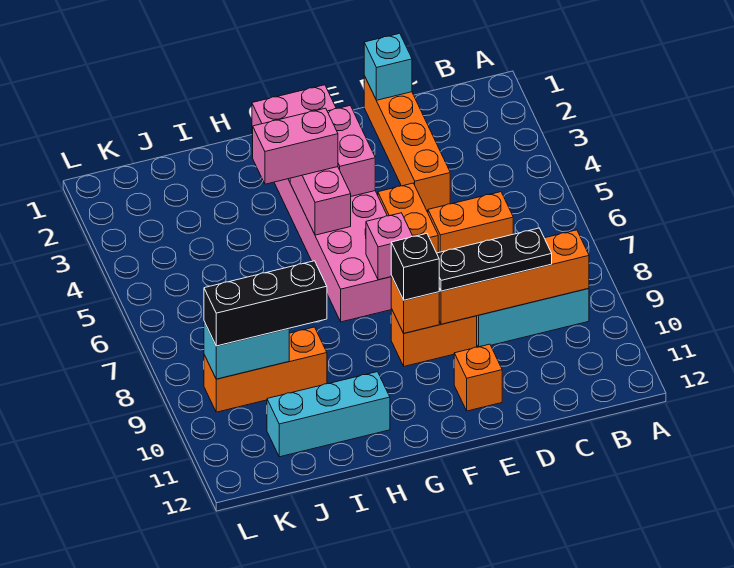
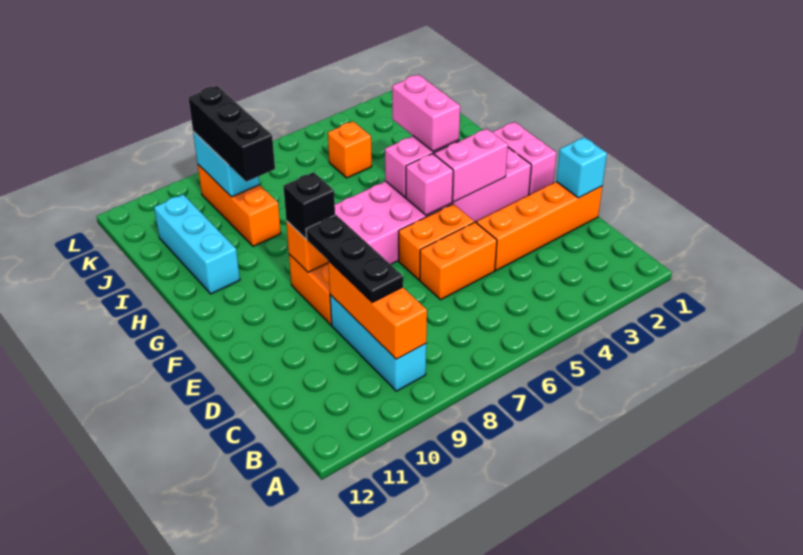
orange 1x4 brick [439,230,589,324] -> orange 1x3 brick [328,261,427,359]
orange 1x2 brick [428,192,513,253] -> orange 1x2 brick turned to [420,222,497,300]
orange 1x1 brick [454,344,502,411] -> orange 1x1 brick moved to [328,122,372,178]
pink 1x1 brick [366,213,413,280] -> pink 1x1 brick moved to [406,154,453,215]

